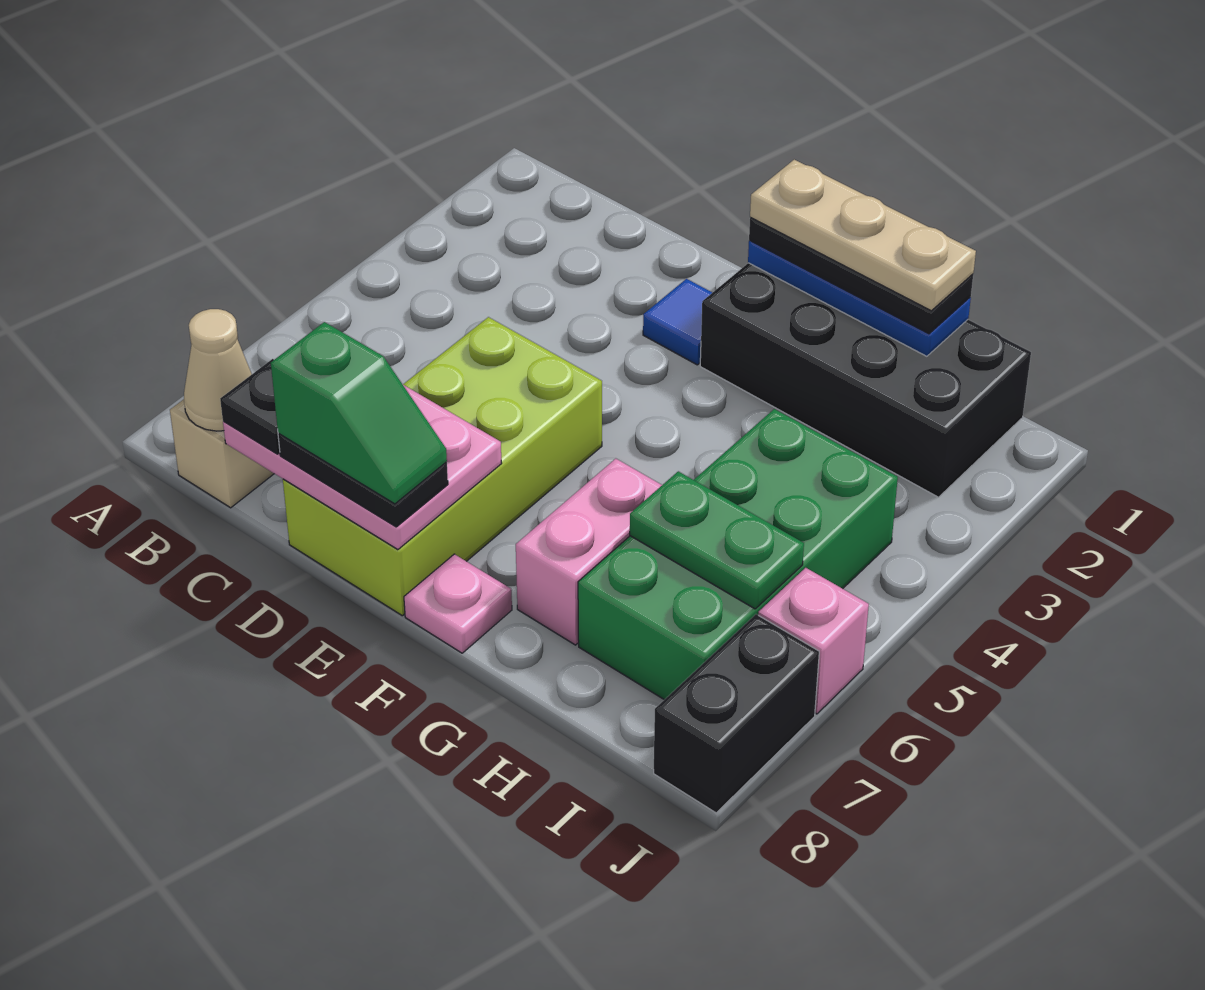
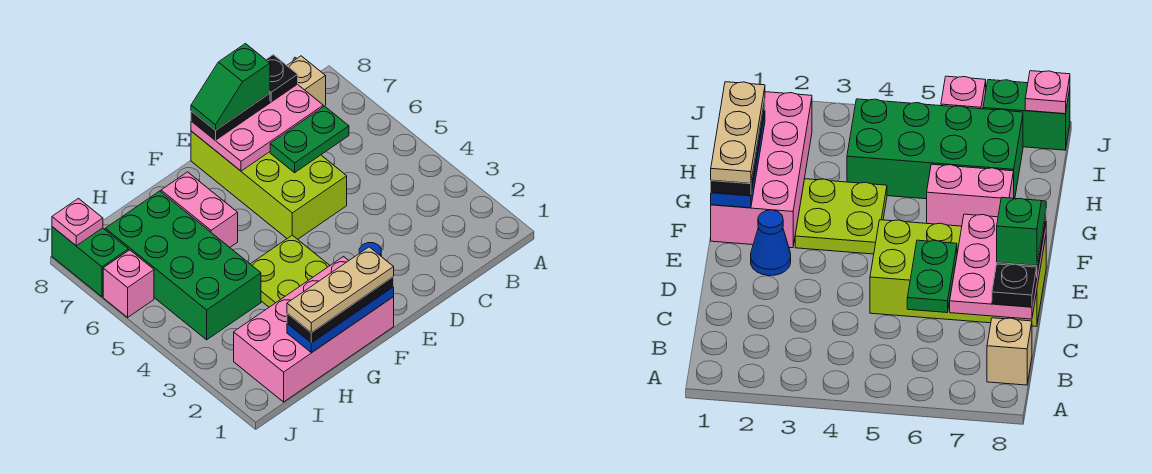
tan 1x1 cone [184,309,252,431] -> none
blue 1x1 tile [643,279,712,365] -> blue 1x1 cone [751,210,791,276]
black 2x4 brick [700,263,1031,497] -> pink 2x4 brick [234,257,394,402]
none -> lime 2x2 plate [251,235,330,307]
pink 1x1 plate [404,554,512,653] -> pink 1x1 plate moved to [52,198,103,246]
green 1x2 plate [630,471,804,609] -> green 1x2 plate moved to [270,106,349,173]
black 1x2 brick [654,614,819,813] -> green 1x2 brick [52,227,128,297]

